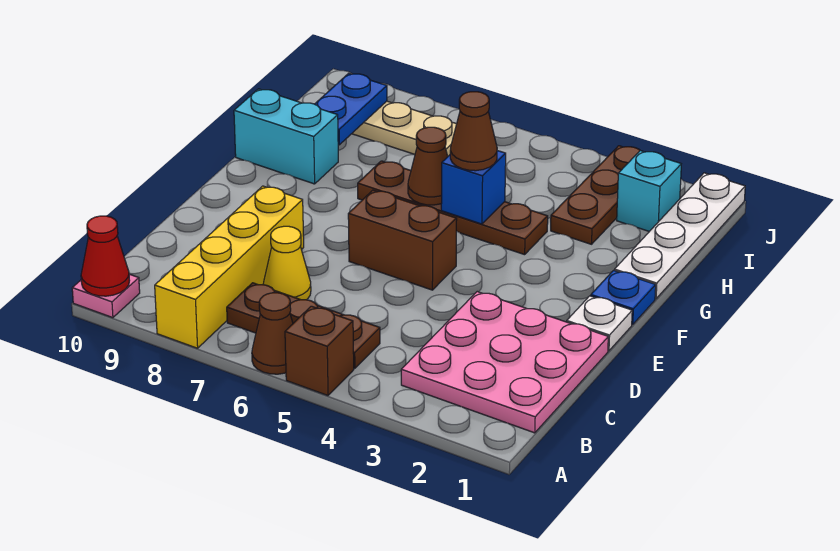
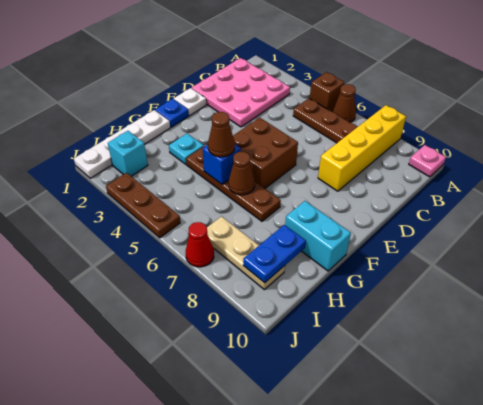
red 1x1 cone [81,216,130,296] -> red 1x1 cone moved to [186,222,214,267]
yellow 1x1 cone [263,226,311,300] -> none
brown 1x2 brick [348,190,457,290] -> brown 2x2 brick [233,118,298,188]
none -> cyan 1x1 plate [169,134,204,164]
brown 1x3 plate [551,146,640,244] -> brown 1x3 plate turned to [106,173,180,238]

